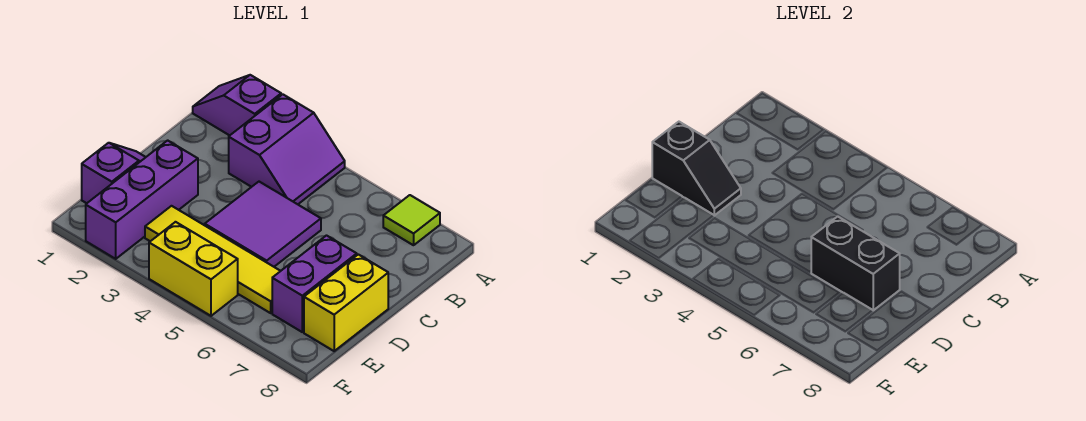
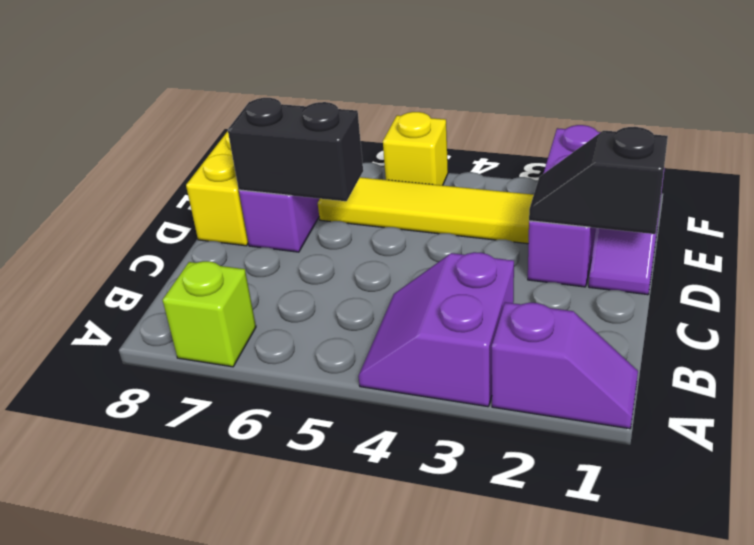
lime 1x1 tile [383,195,440,245] -> lime 1x1 brick [163,261,256,367]
purple 2x2 tile [205,182,321,267] -> none
yellow 1x2 brick [149,222,238,316] -> yellow 1x1 brick [383,112,448,185]

